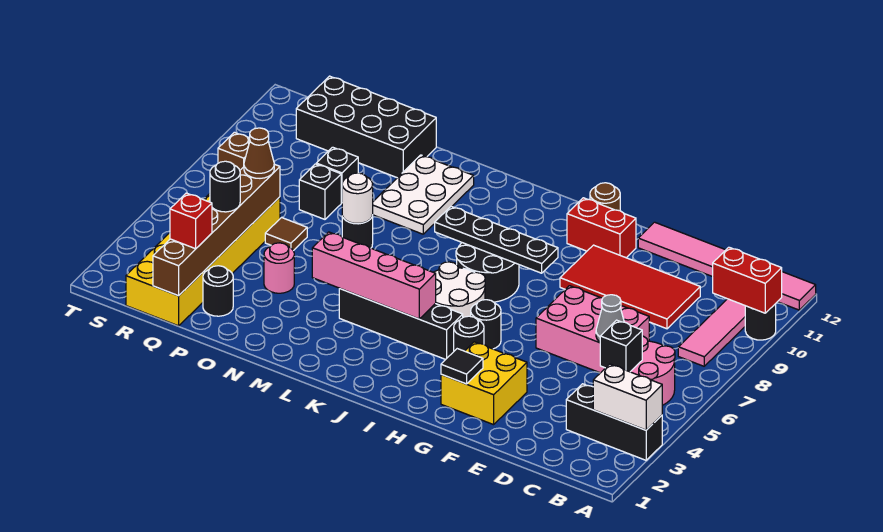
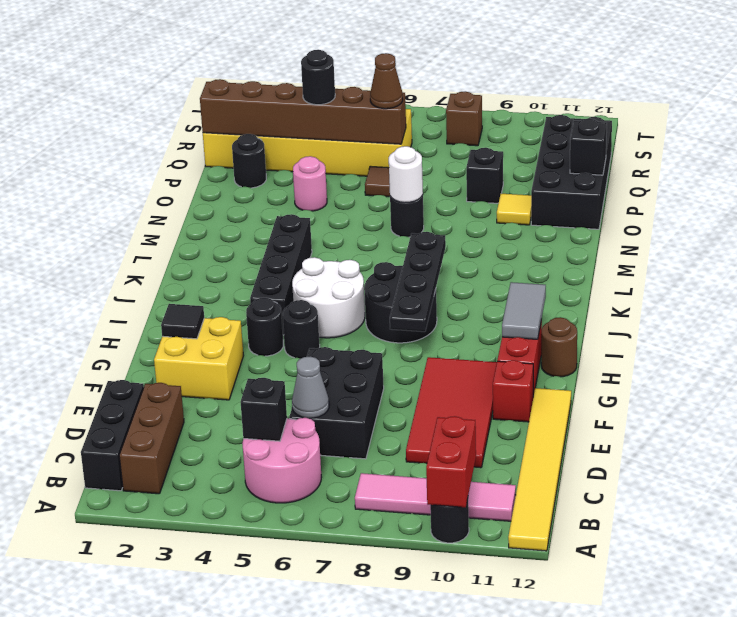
black 1x3 brick [566,384,662,460] -> black 1x3 brick moved to [81,380,144,491]
white 1x2 brick [593,364,662,430] -> none
pink 1x6 tile [638,222,816,310] -> yellow 1x6 tile [508,388,571,551]
none -> brown 1x3 brick [119,383,184,494]
pink 2x3 brick [536,286,649,373] -> black 2x3 brick [289,347,384,459]
none -> grey 1x2 tile [502,282,546,339]
pink 1x4 brick [312,232,436,319] -> none
white 2x3 plate [373,155,474,234] -> none
none -> yellow 1x1 tile [497,194,531,225]
black 1x1 brick [299,164,341,219] -> black 1x1 brick moved to [570,119,607,175]
red 1x1 brick [170,193,212,249] -> red 1x1 brick moved to [493,360,533,422]

